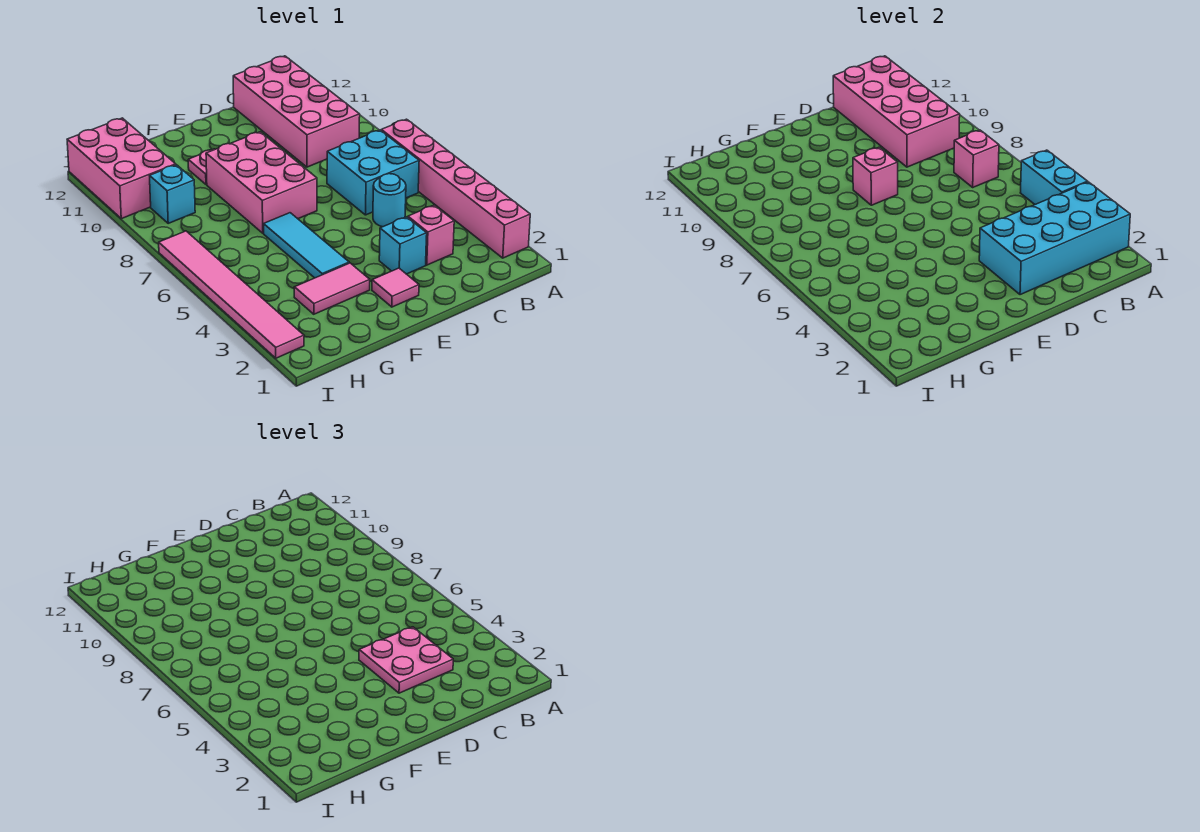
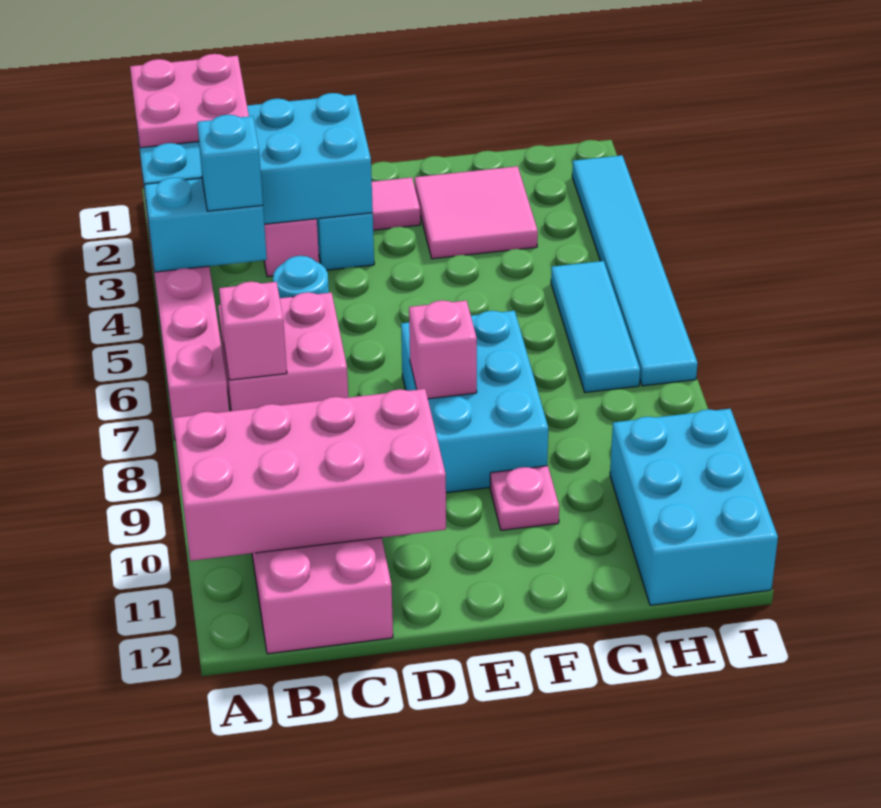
cyan 1x2 brick [1020,150,1087,204] -> cyan 1x2 brick turned to [144,178,267,272]
cyan 2x2 brick [327,130,419,215] -> pink 2x2 brick [218,292,348,411]
pink 2x4 brick [833,56,960,167] -> pink 2x4 brick turned to [173,389,446,561]
pink 2x2 plate [359,627,453,693] -> pink 2x2 plate moved to [130,54,249,148]
pink 2x3 brick [206,132,317,233] -> cyan 2x3 brick [401,311,548,493]
pink 1x2 tile [294,263,370,314] -> pink 2x2 tile [415,166,538,259]
cyan 1x3 tile [264,213,349,278] -> cyan 1x3 tile moved to [551,261,640,393]
cyan 1x1 brick [150,165,195,223] -> cyan 1x1 brick moved to [197,115,263,211]
pink 2x3 brick [67,118,176,219] -> cyan 2x3 brick [610,409,778,605]
pink 1x6 tile [159,231,304,358] -> cyan 1x6 tile [572,155,698,386]

